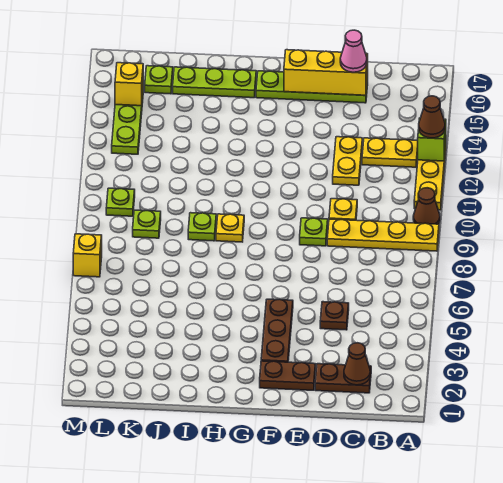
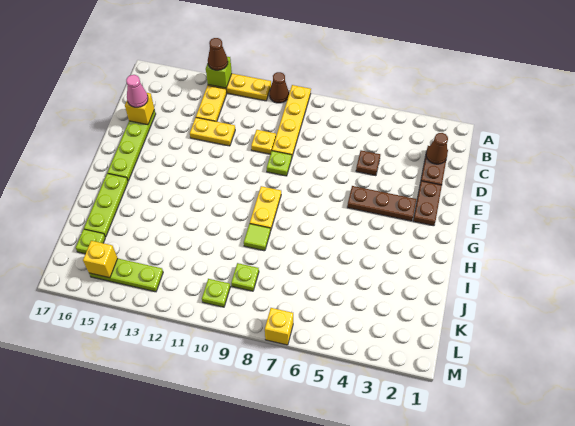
yellow 1x3 brick [284,50,368,95] -> yellow 1x1 brick [125,93,154,125]
yellow 1x1 plate [216,214,244,242] -> yellow 1x2 plate [250,186,281,231]
lime 1x1 plate [188,213,216,241] -> lime 1x1 tile [244,224,270,251]

